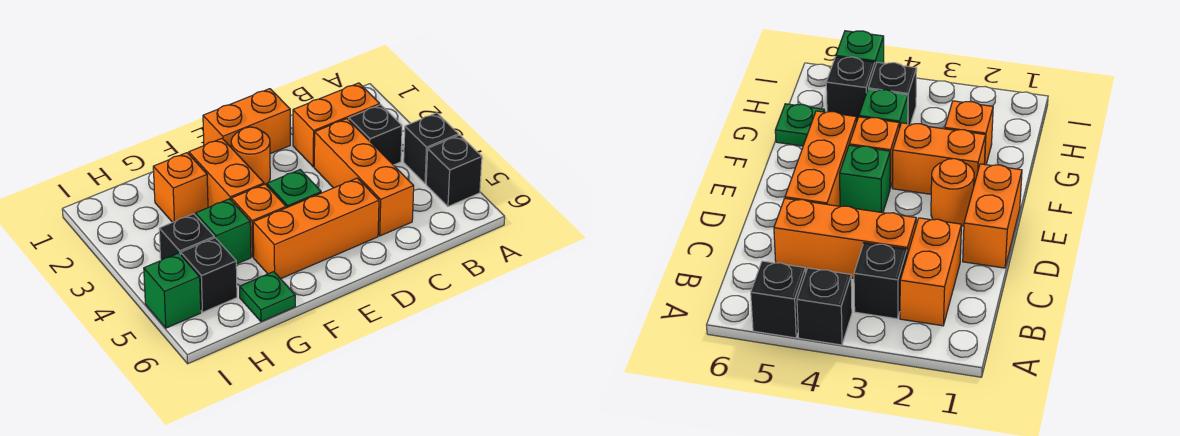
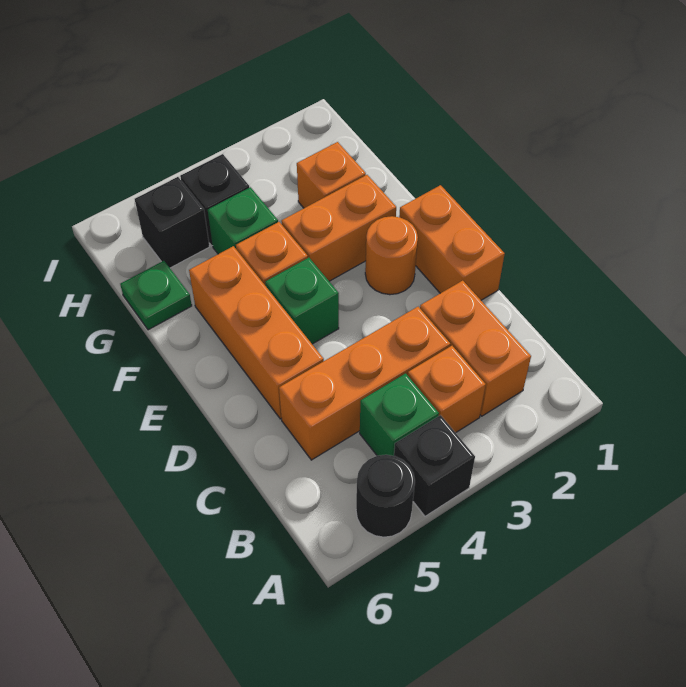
black 1x1 brick [426,135,482,206] -> black 1x1 round brick [356,455,415,537]
black 1x1 brick [349,105,402,165] -> orange 1x1 brick [408,346,486,433]
green 1x1 brick [144,253,201,328] -> green 1x1 brick moved to [360,373,439,456]

